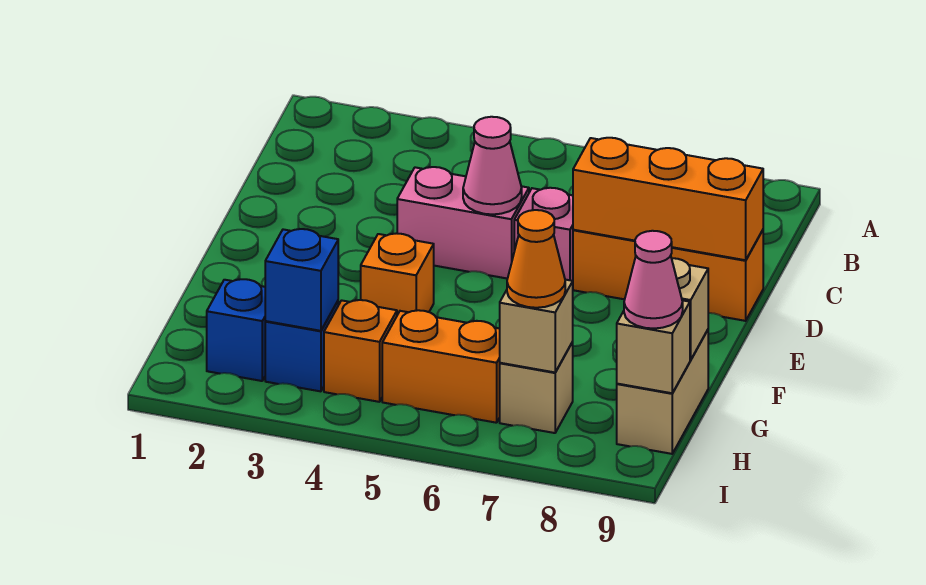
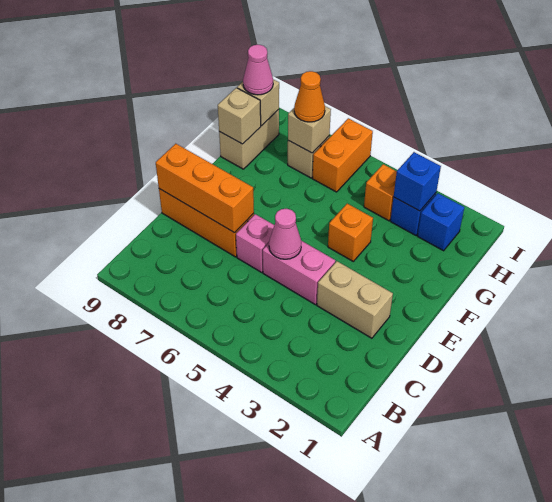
none -> tan 1x2 brick [317,261,393,338]
orange 1x2 brick [382,310,500,423] -> orange 1x2 brick turned to [312,118,373,192]

